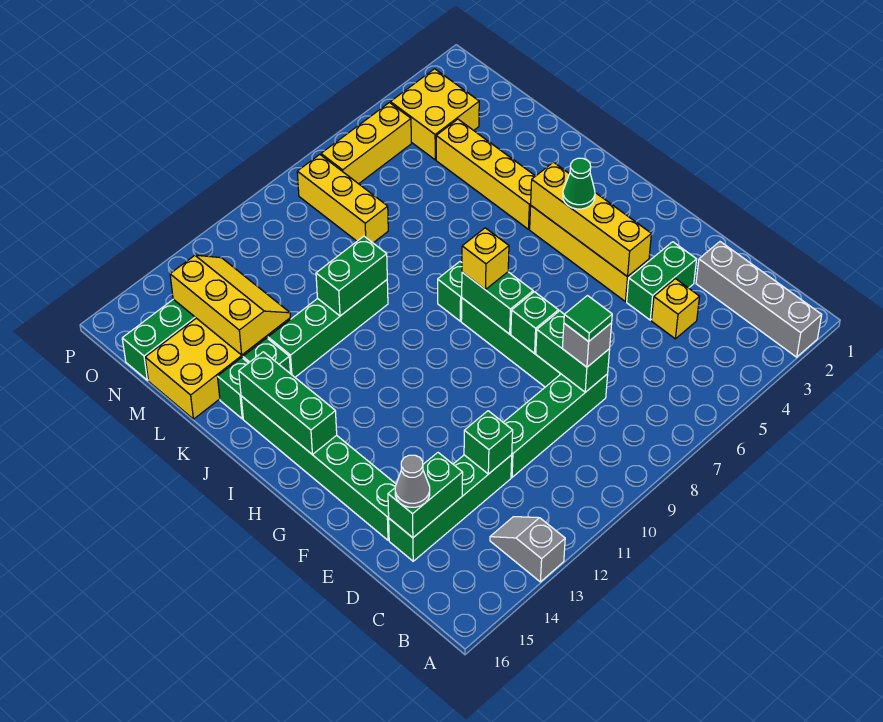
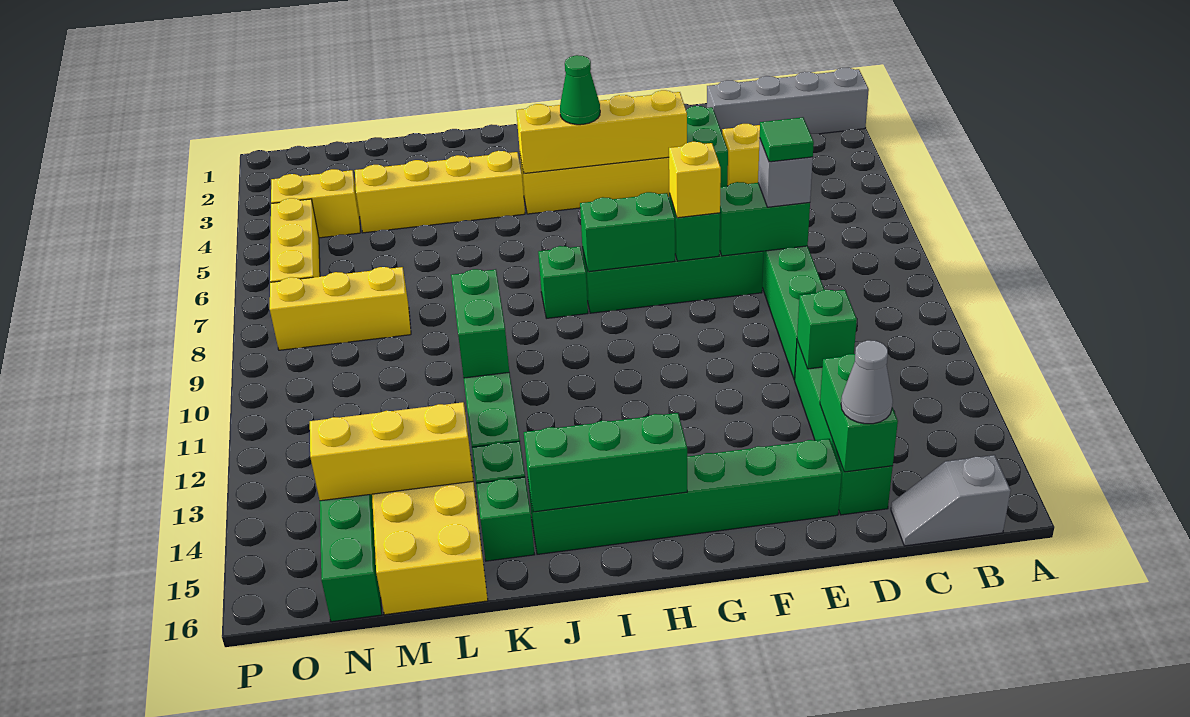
grey 1x2 slope [490,517,565,582] -> grey 1x2 slope moved to [891,455,1011,546]
yellow 1x1 brick [462,228,509,290] -> yellow 1x1 brick moved to [669,142,721,218]
yellow 2x2 brick [390,69,479,160] -> yellow 1x2 brick [271,169,361,238]

